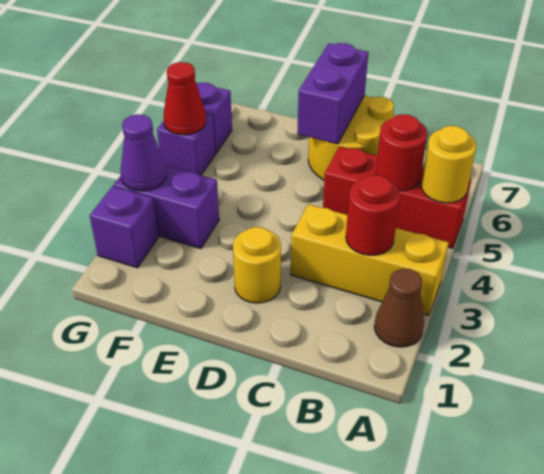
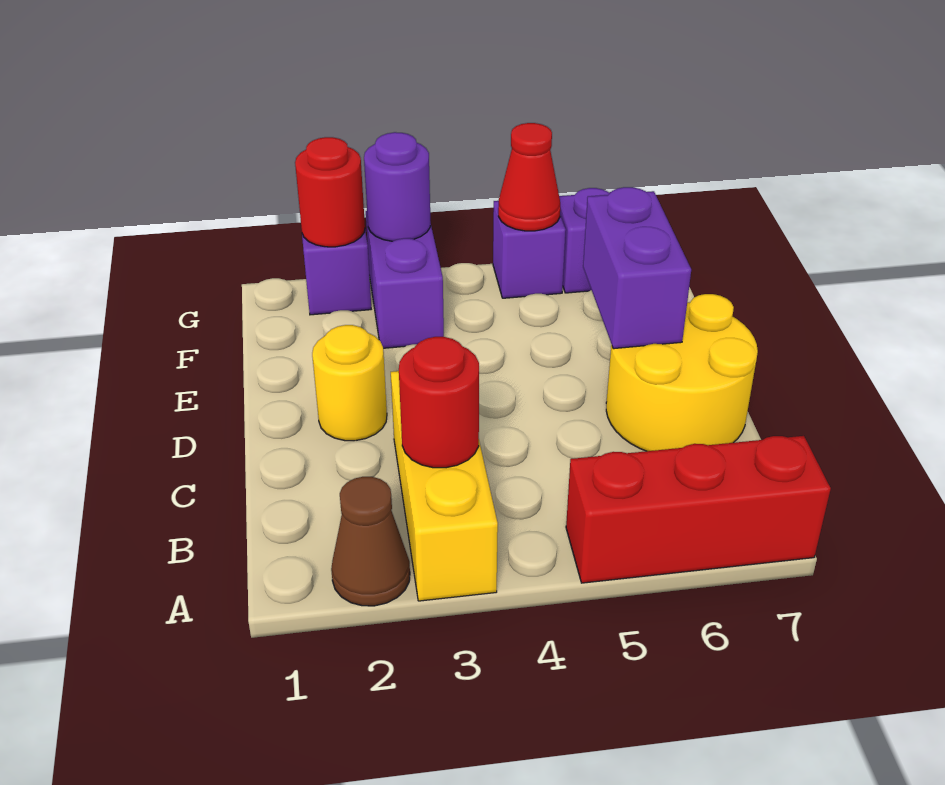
red 1x3 brick [323,146,471,248] -> red 1x3 brick turned to [566,436,831,583]
yellow 1x1 round brick [421,126,476,203] -> none
red 1x1 round brick [376,114,427,191] -> red 1x1 round brick moved to [295,137,365,247]
purple 1x2 brick [297,43,368,144] -> purple 1x2 brick turned to [583,187,691,349]
purple 1x1 cone [121,114,166,191] -> purple 1x1 round brick [364,132,431,241]

